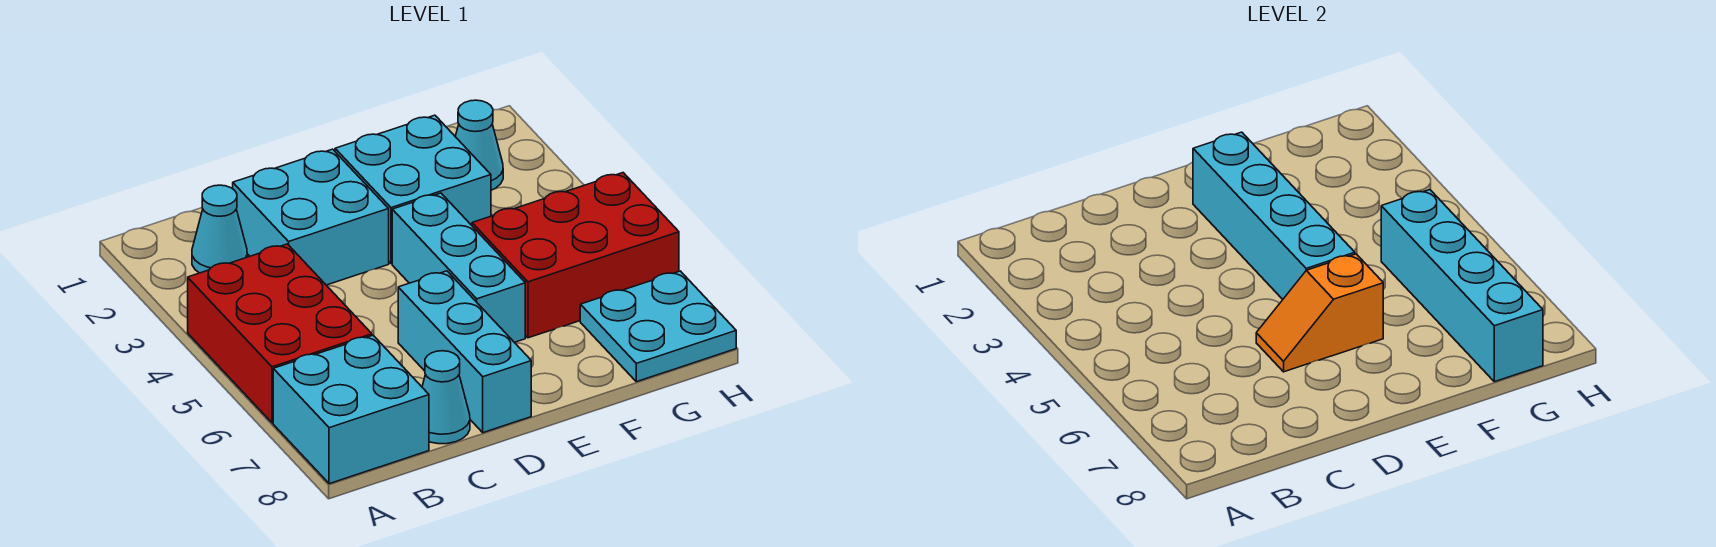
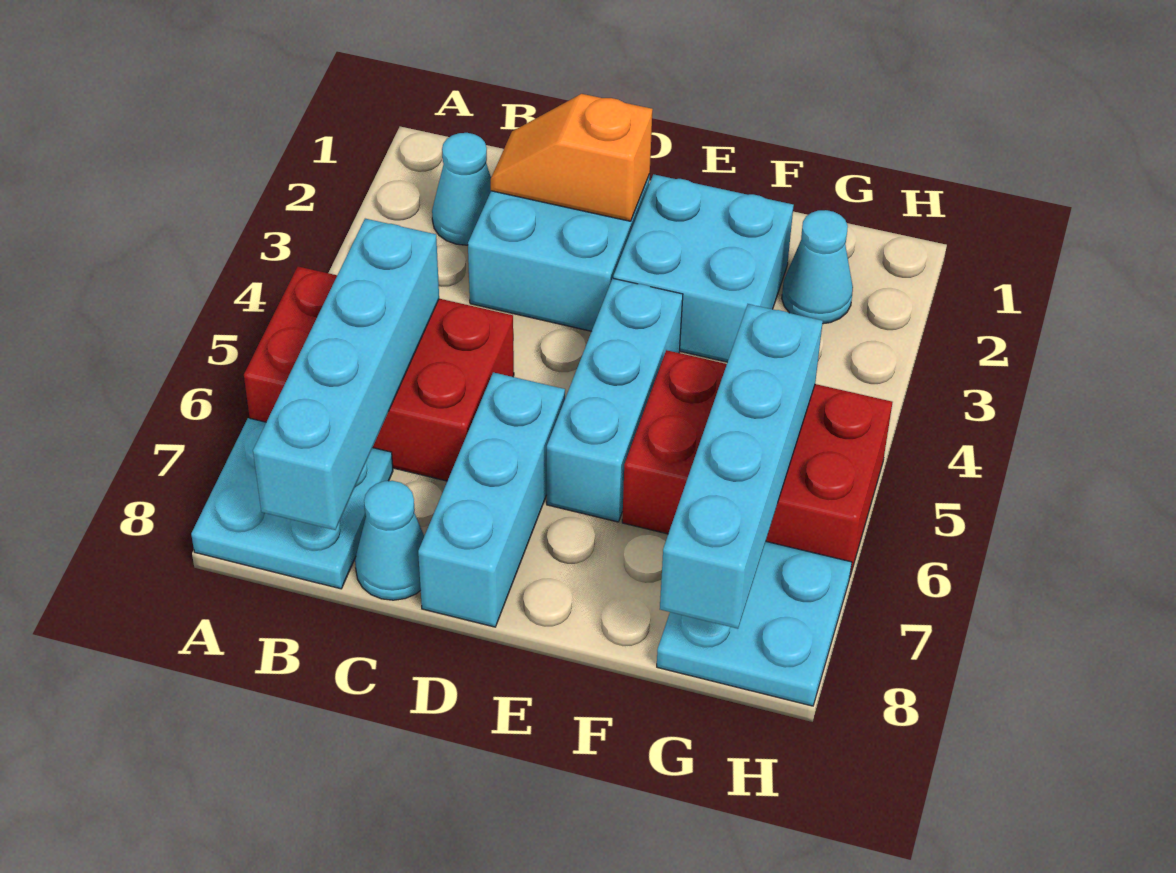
red 2x3 brick [188,244,372,423] -> red 2x3 brick turned to [244,267,514,481]
cyan 2x2 brick [273,335,429,484] -> cyan 2x2 plate [191,418,393,589]
orange 1x2 slope [1256,254,1383,372] -> orange 1x2 slope moved to [491,94,653,221]
cyan 1x4 brick [1193,132,1355,299] -> cyan 1x4 brick moved to [253,219,439,530]

